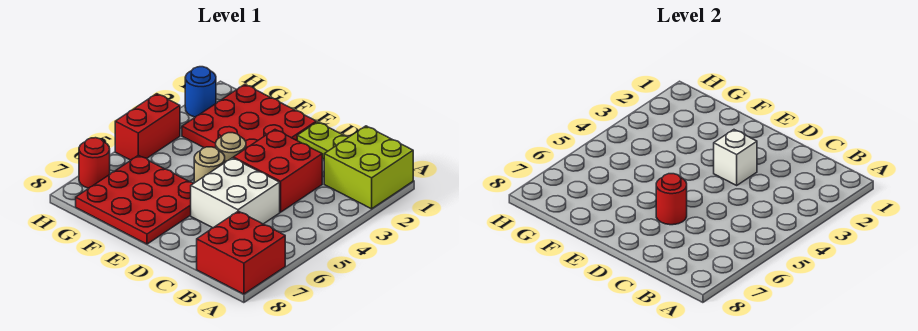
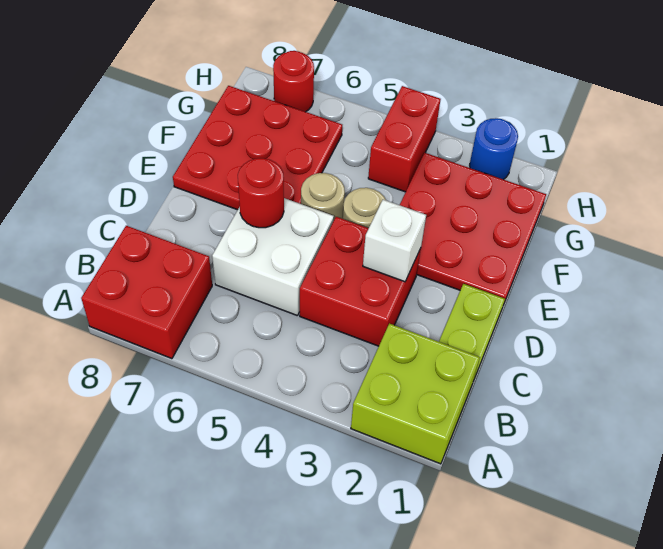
red 1x2 brick [115,94,180,160] -> red 1x2 brick turned to [368,86,441,192]

